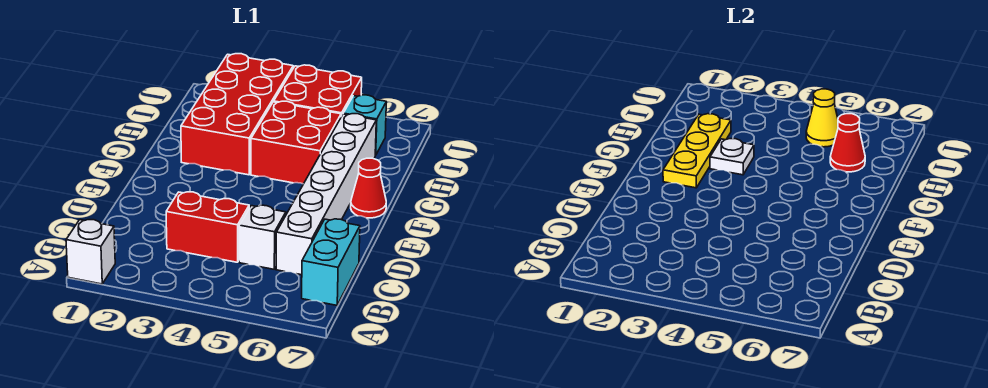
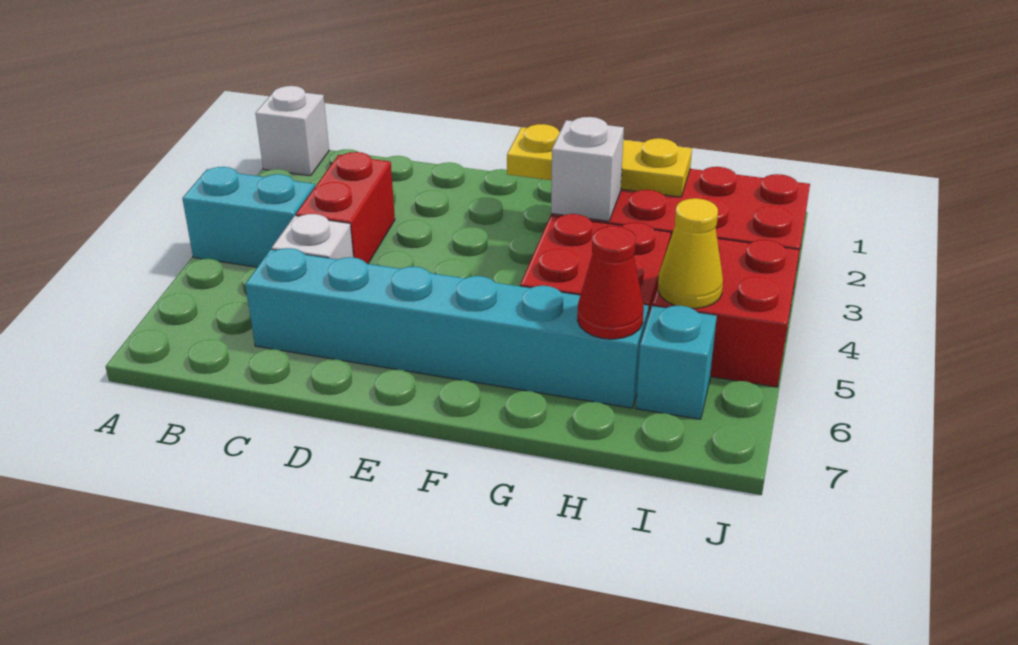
cyan 1x2 brick [302,219,360,305] -> cyan 1x2 brick moved to [182,167,315,267]
white 1x6 brick [276,114,376,275] -> cyan 1x6 brick [245,248,648,408]
red 1x1 cone [351,158,386,218] -> none
white 1x1 plate [710,139,754,175] -> white 1x1 brick [551,117,624,221]

